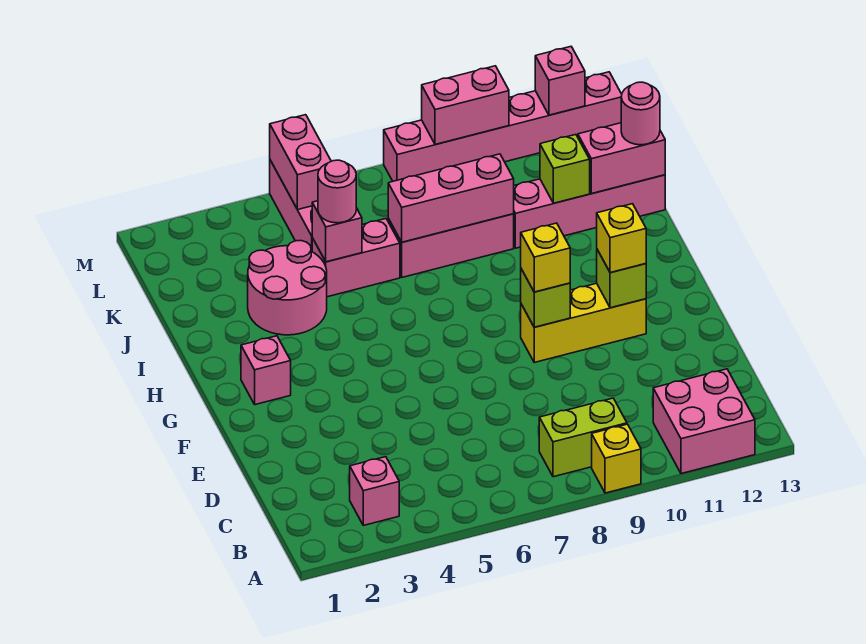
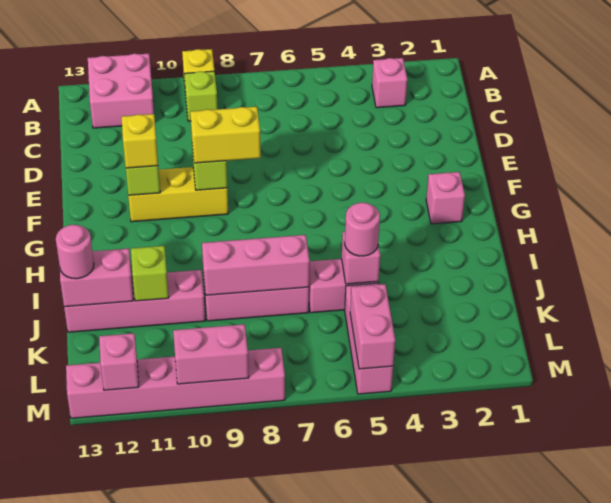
lime 1x2 brick [539,398,627,477] -> lime 1x1 brick [184,71,218,121]
yellow 1x1 brick [521,223,570,292] -> yellow 1x2 brick [190,107,261,163]
pink 2x2 round brick [248,241,327,335] -> none

